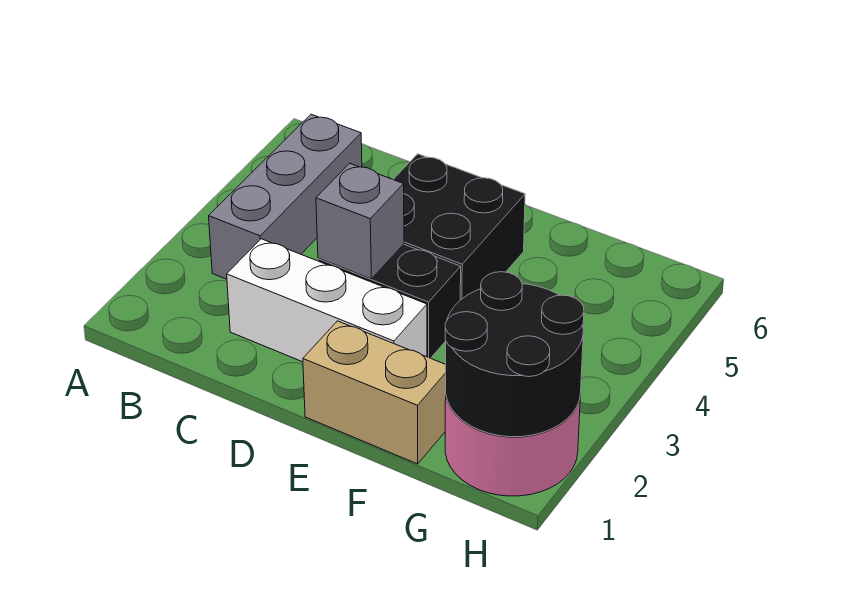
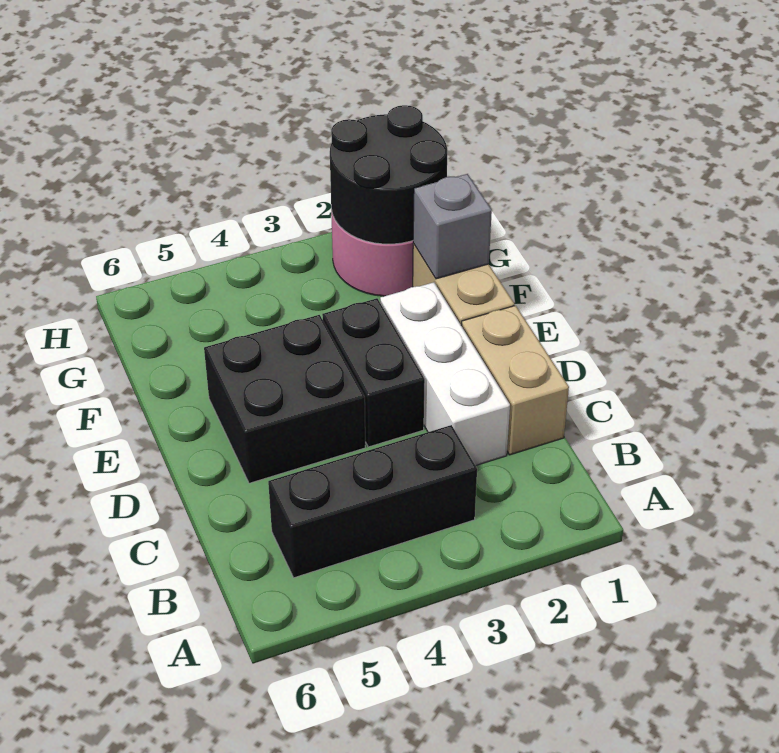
grey 1x3 brick [209,114,362,279] -> black 1x3 brick [268,425,477,578]
none -> tan 1x2 brick [461,306,569,455]
grey 1x1 brick [316,163,404,279] -> grey 1x1 brick moved to [413,174,492,279]

